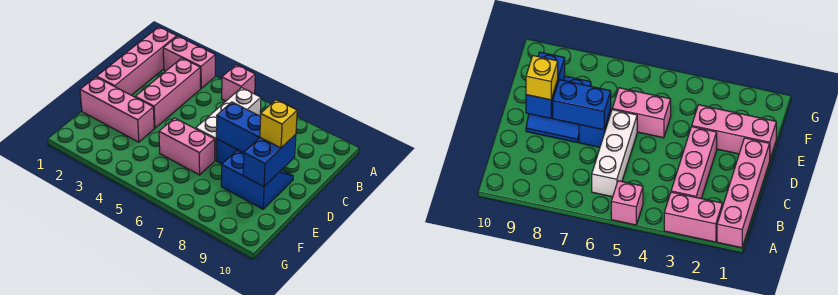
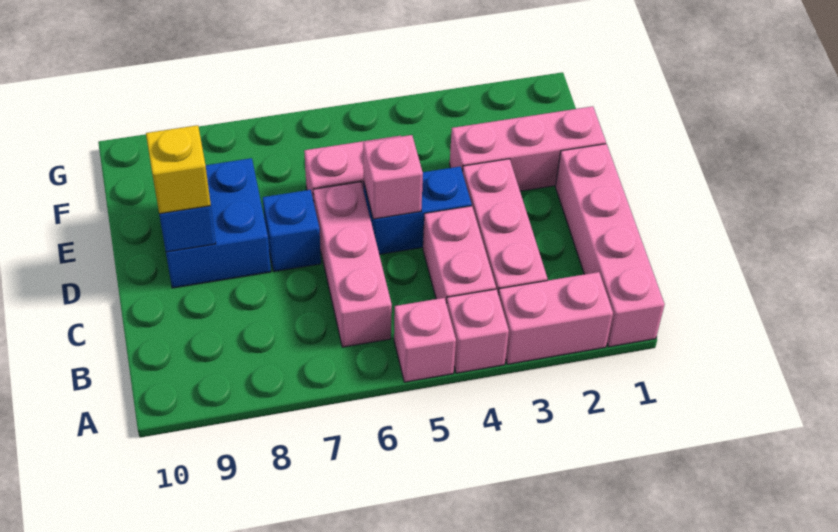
none -> pink 1x1 brick [447,289,509,373]
none -> pink 1x2 brick [423,206,496,304]
white 1x3 brick [196,88,261,160] -> pink 1x3 brick [313,182,392,347]
none -> pink 1x1 brick [363,135,423,219]
blue 1x2 brick [216,102,261,153] -> blue 1x2 brick moved to [364,167,472,254]
blue 2x2 slope [221,150,293,209] -> blue 2x2 brick [166,158,271,288]

